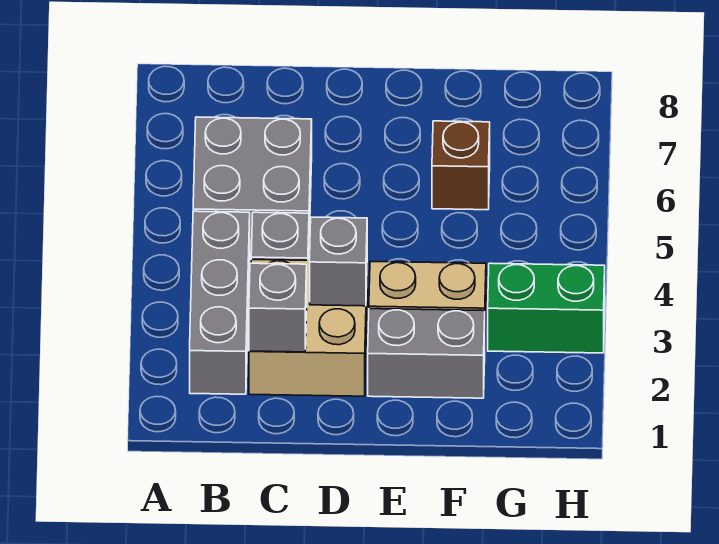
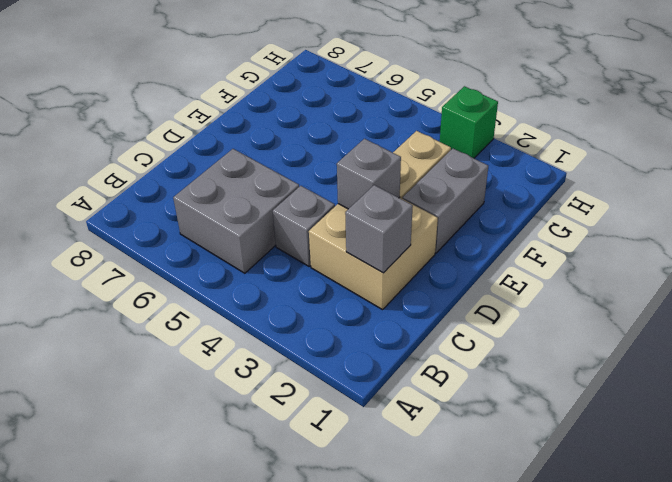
grey 1x3 brick [190,211,250,394] -> none
brown 1x1 brick [432,121,490,210] -> none
green 1x2 brick [488,263,605,353] -> green 1x1 brick [440,86,498,158]

